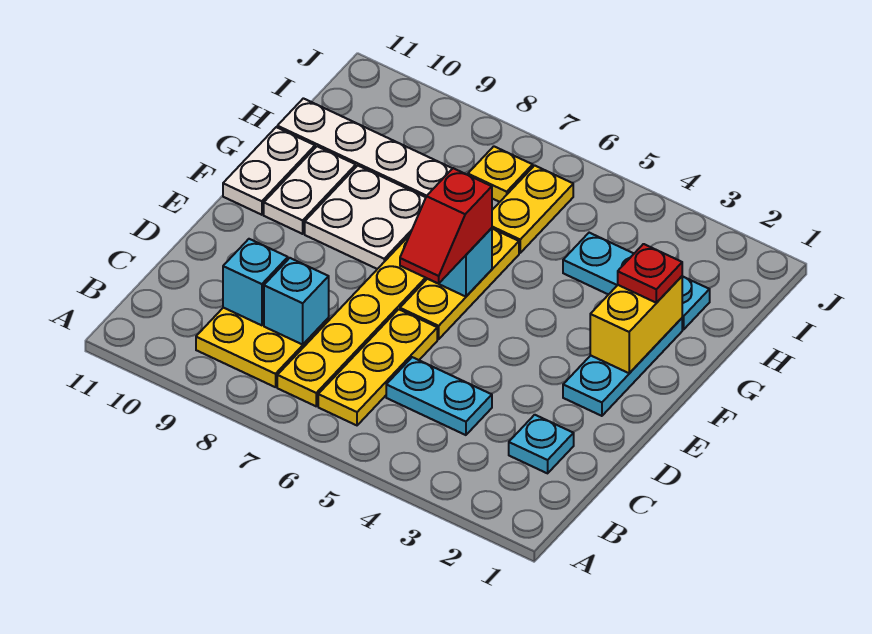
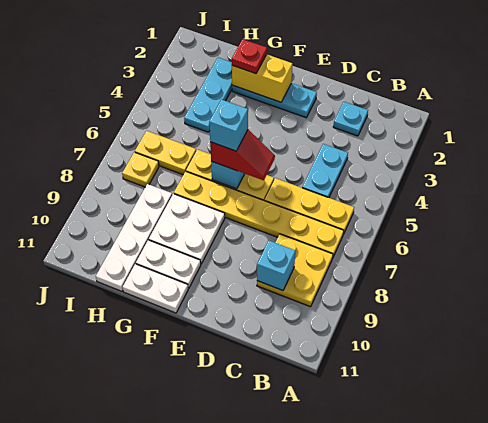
cyan 1x1 brick [264,258,329,345] -> cyan 1x1 brick moved to [209,100,248,151]

